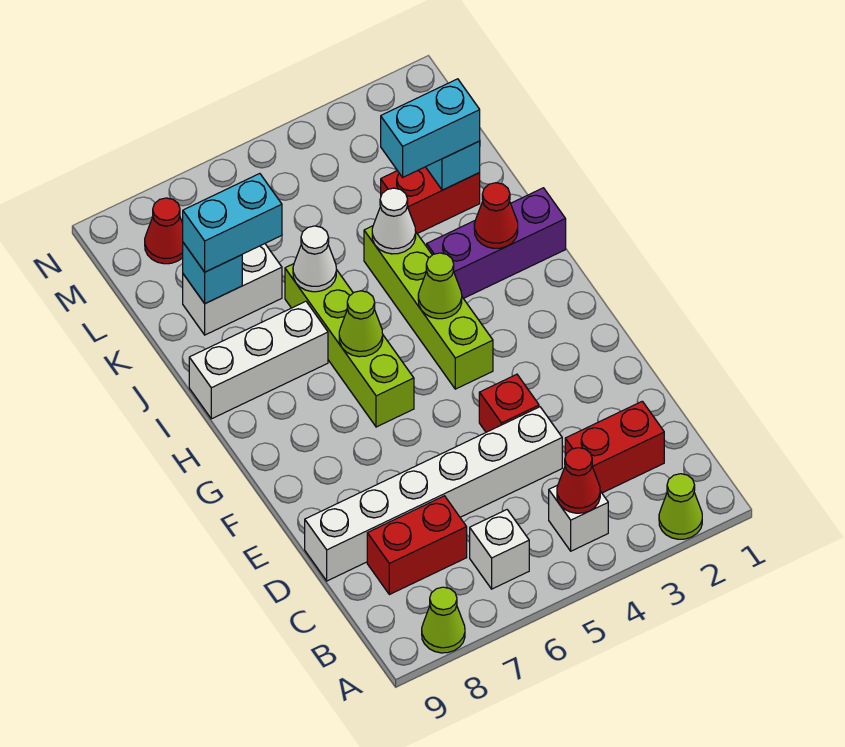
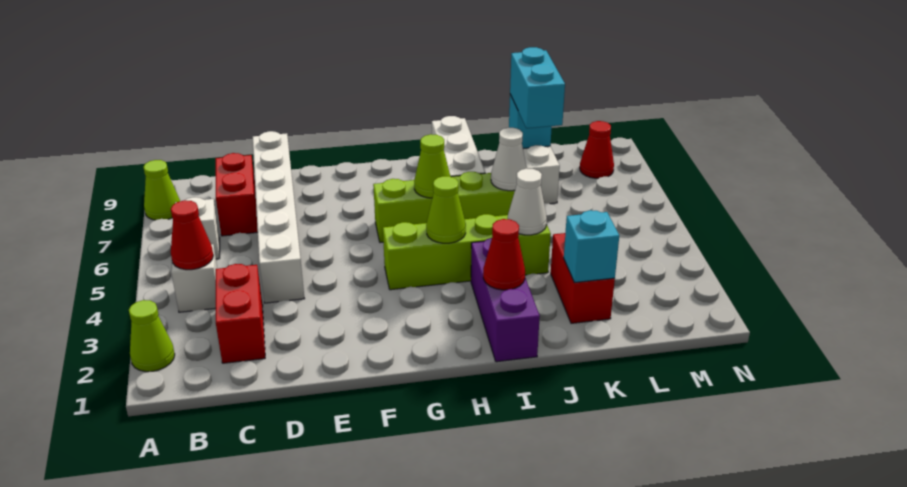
red 1x1 brick [479,374,539,432] -> none
cyan 1x2 brick [381,79,480,177] -> none

